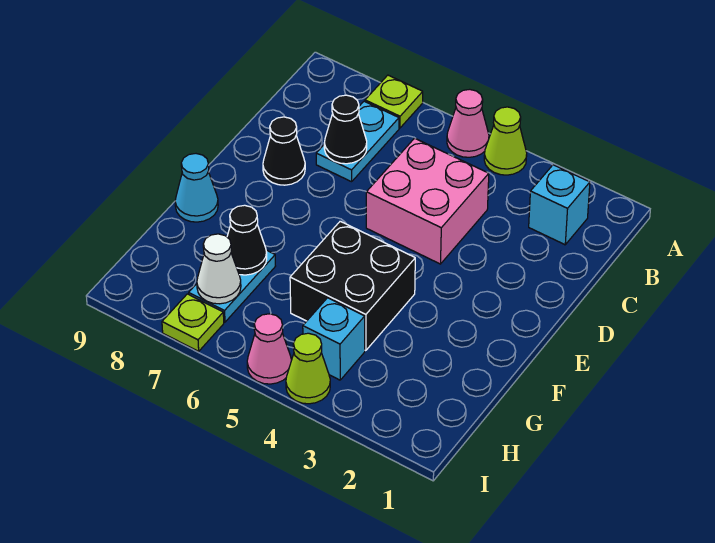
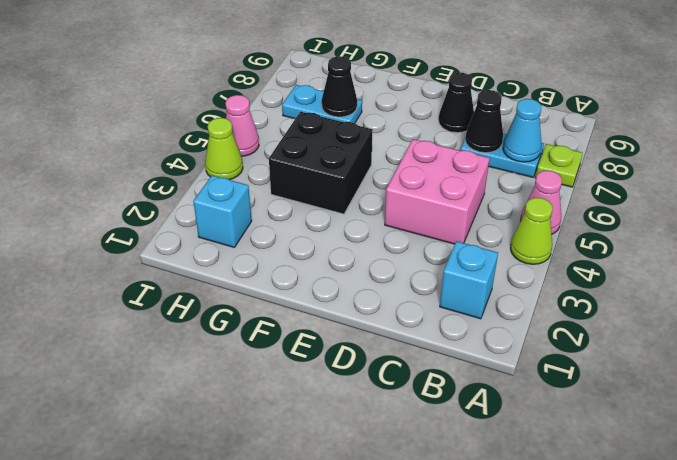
cyan 1x1 cone [175,154,218,222] -> cyan 1x1 cone moved to [503,99,542,162]
cyan 1x1 brick [303,298,365,380] -> cyan 1x1 brick moved to [193,175,252,248]
white 1x1 cone [197,234,241,304] -> none
lime 1x1 plate [162,294,224,351] -> none

